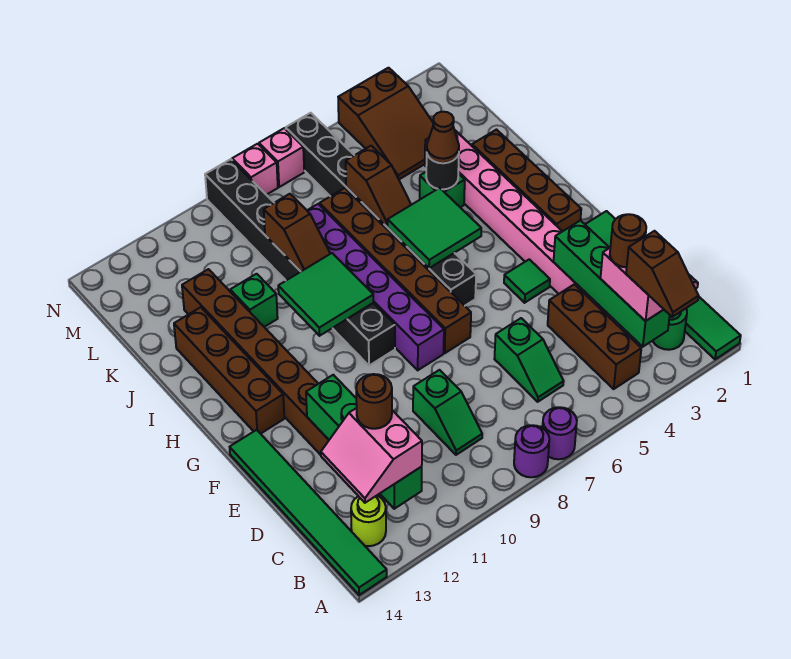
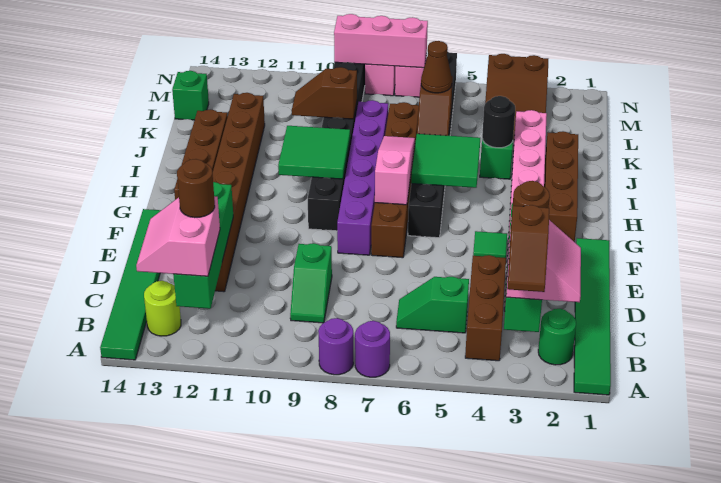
green 1x2 slope [494,318,564,402] -> green 1x2 slope turned to [396,277,469,333]
none -> pink 1x3 slope [375,136,415,205]
brown 1x1 cone [427,112,459,163] -> brown 1x1 cone moved to [421,41,452,93]
brown 1x2 slope [264,194,330,271] -> brown 1x2 slope turned to [292,67,357,119]
green 1x1 brick [230,274,278,327] -> green 1x1 brick moved to [172,71,209,120]
none -> pink 1x3 brick [334,14,428,68]

